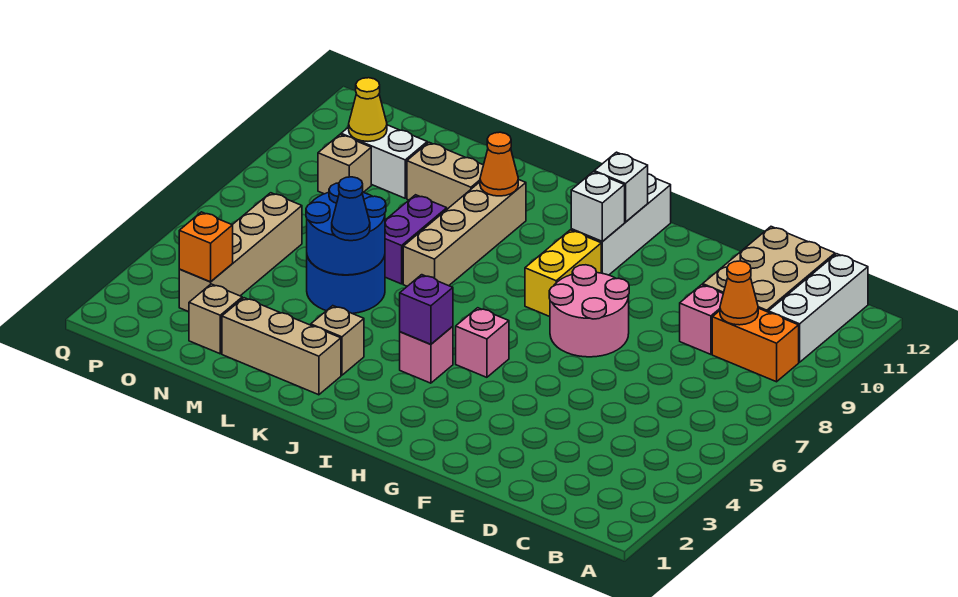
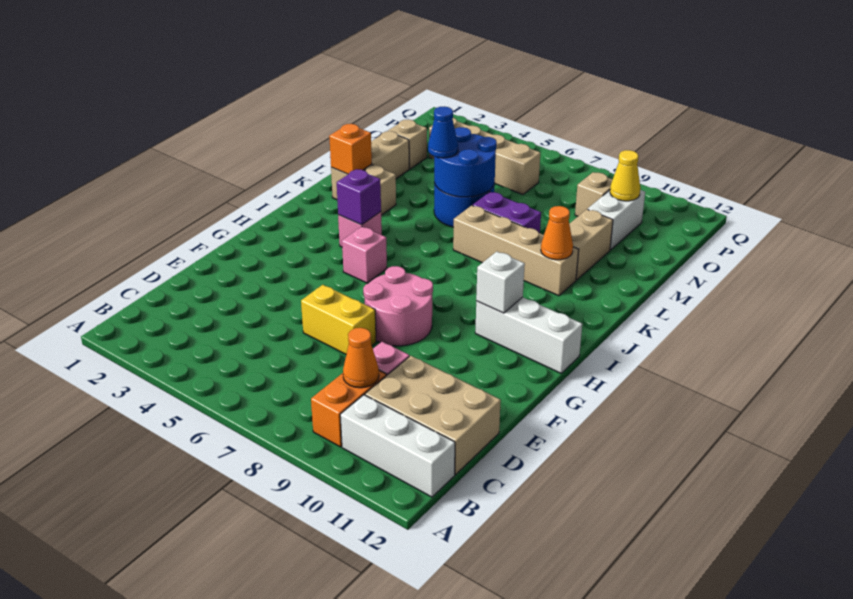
yellow 1x2 brick [525,230,601,317] -> yellow 1x2 brick moved to [301,285,376,354]
white 1x1 brick [594,152,648,222] -> none
orange 1x1 brick [179,212,233,282] -> orange 1x1 brick moved to [329,124,372,174]

